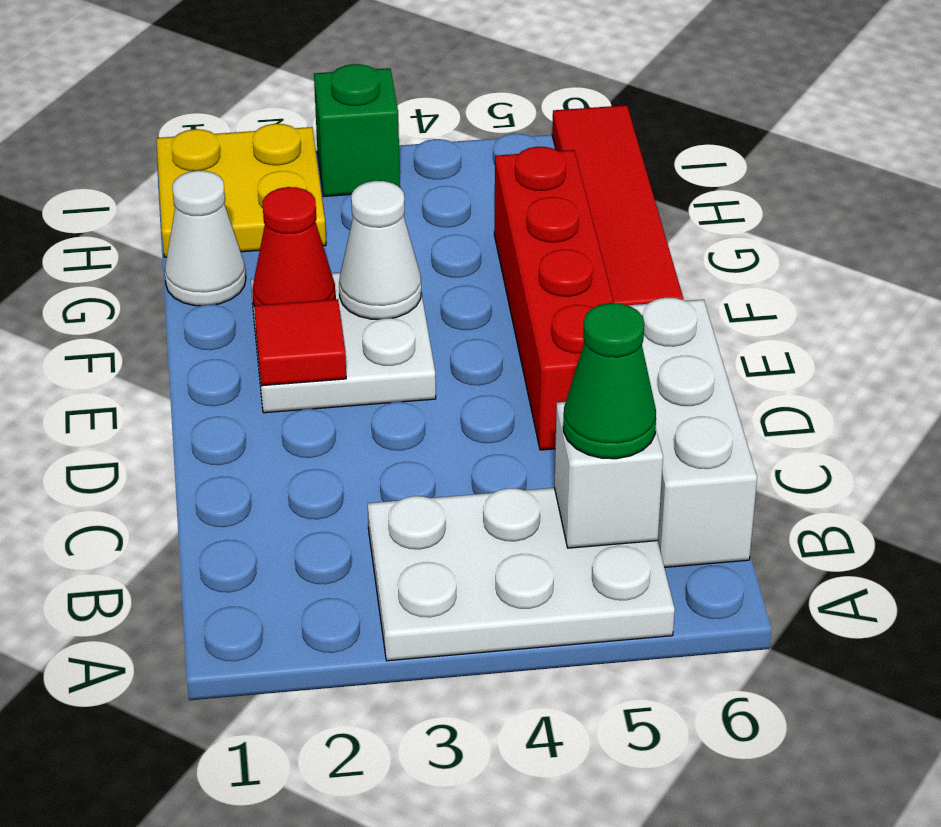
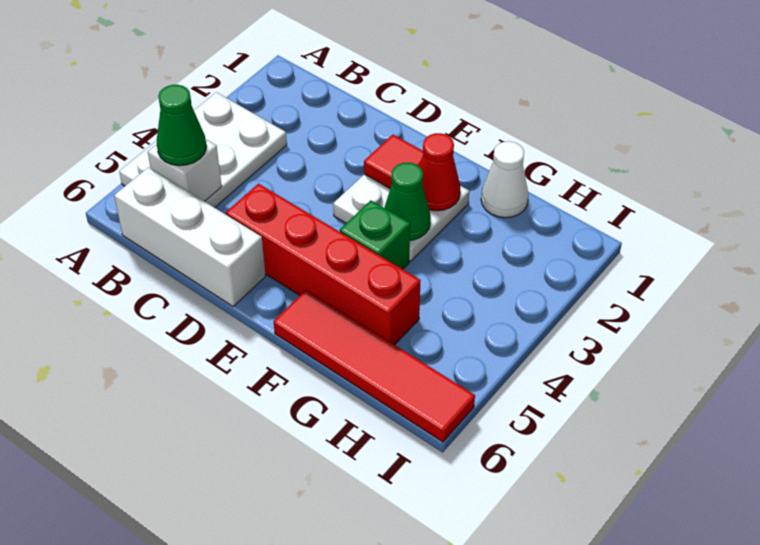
white 1x1 cone [339,181,421,319] -> green 1x1 cone [384,163,431,240]
yellow 2x2 plate [156,124,326,257] -> none
green 1x1 brick [314,64,400,196] -> green 1x1 brick moved to [340,200,410,269]

